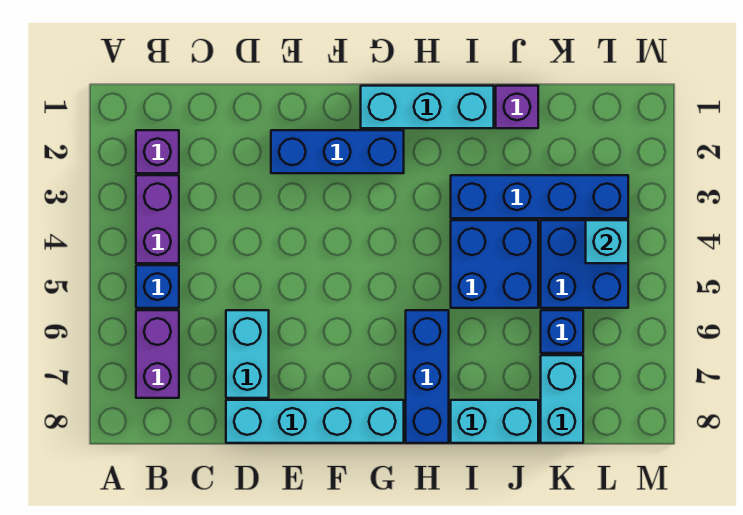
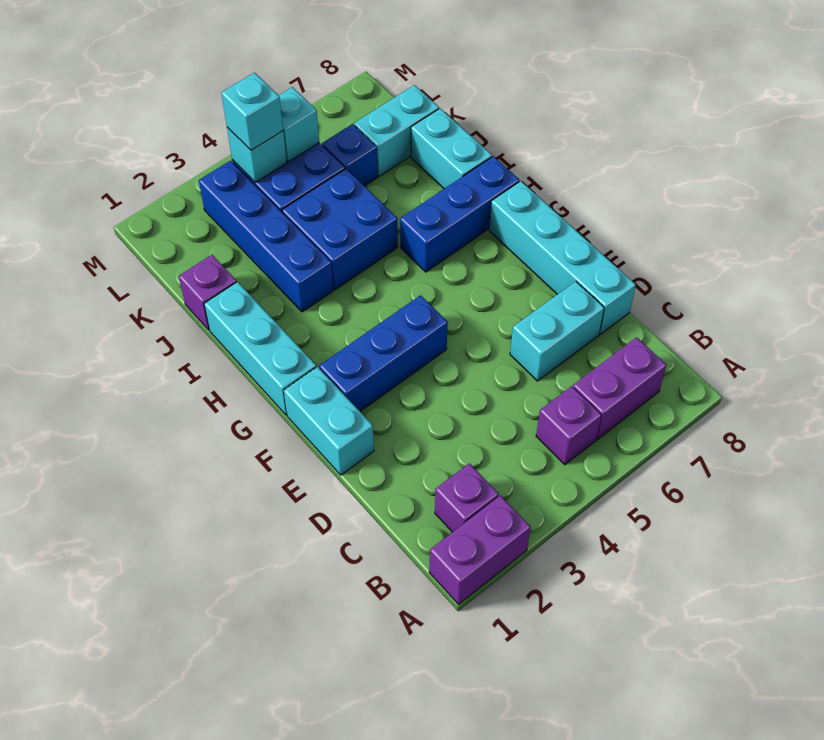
purple 1x2 brick [136,175,179,263] -> purple 1x2 brick moved to [429,496,531,604]
blue 1x1 brick [136,265,179,308] -> purple 1x1 brick [536,386,601,465]
none -> cyan 1x2 brick [284,367,374,475]
blue 1x3 brick [271,130,404,173] -> blue 1x3 brick turned to [319,295,448,411]
none -> cyan 1x1 brick [221,73,283,150]
none -> cyan 1x1 brick [279,87,319,162]

